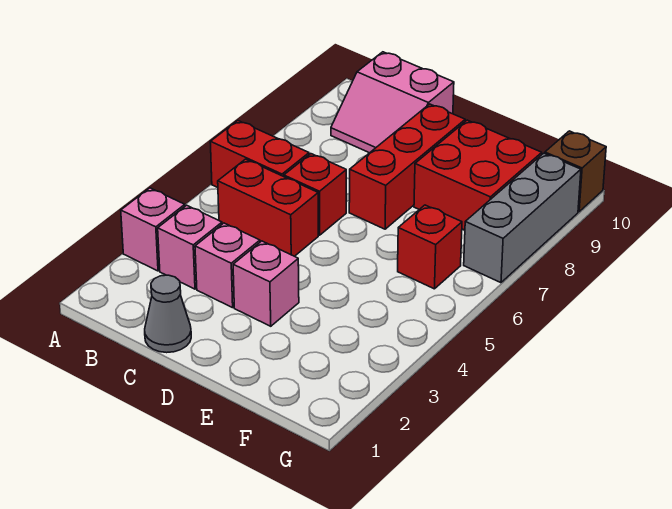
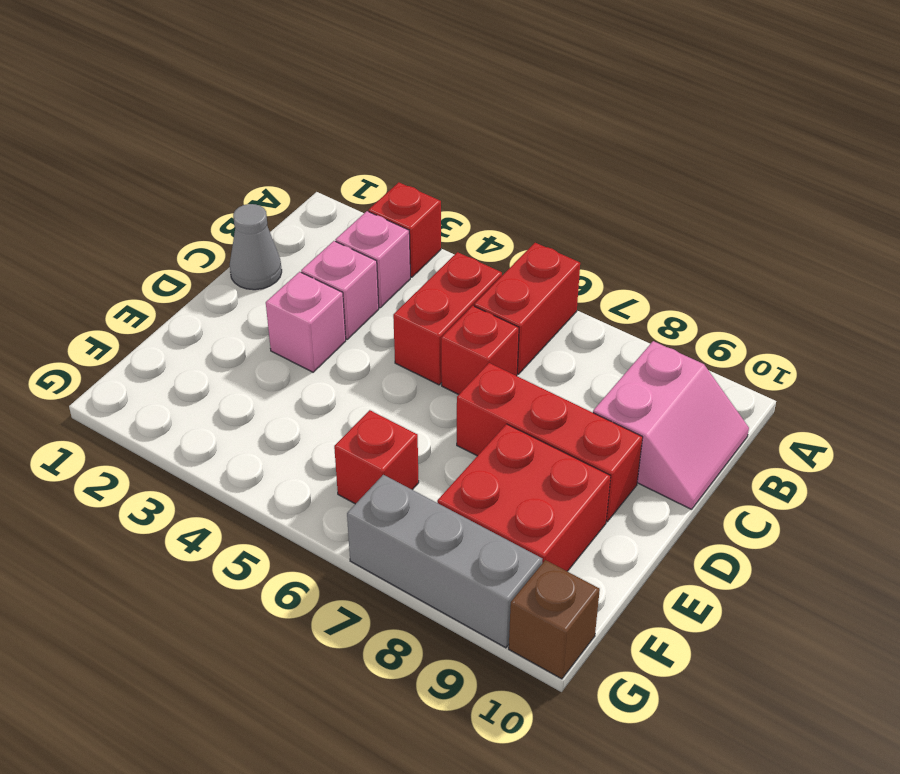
pink 1x1 brick [121,188,185,271] -> red 1x1 brick [369,182,441,277]
pink 2x2 slope [331,52,454,153] -> pink 2x2 slope turned to [593,341,749,509]

